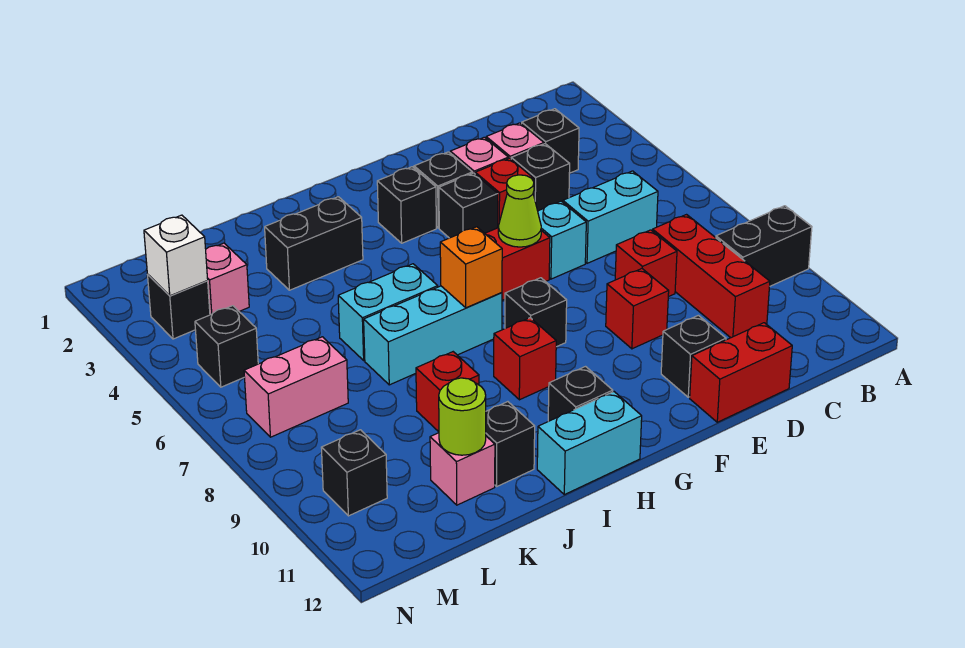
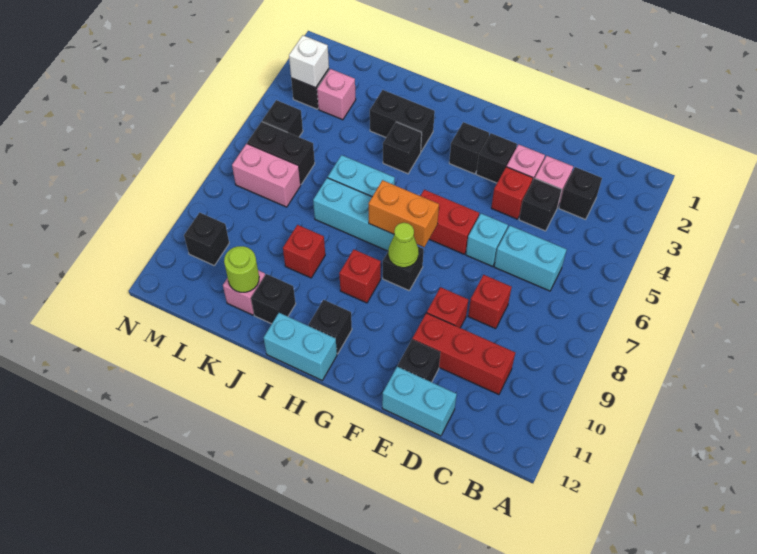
black 1x2 brick [716,206,812,286] -> black 1x2 brick moved to [247,122,315,184]
red 1x3 brick [652,215,770,338] -> red 1x3 brick turned to [412,313,515,395]
red 1x2 brick [690,323,792,422] -> cyan 1x2 brick [382,366,457,436]
black 1x1 brick [439,173,498,238] -> black 1x1 brick moved to [383,122,422,174]
lime 1x1 cone [498,175,541,247] -> lime 1x1 cone moved to [388,223,419,268]
orange 1x1 brick [440,227,502,308] -> orange 1x2 brick [368,180,439,247]

